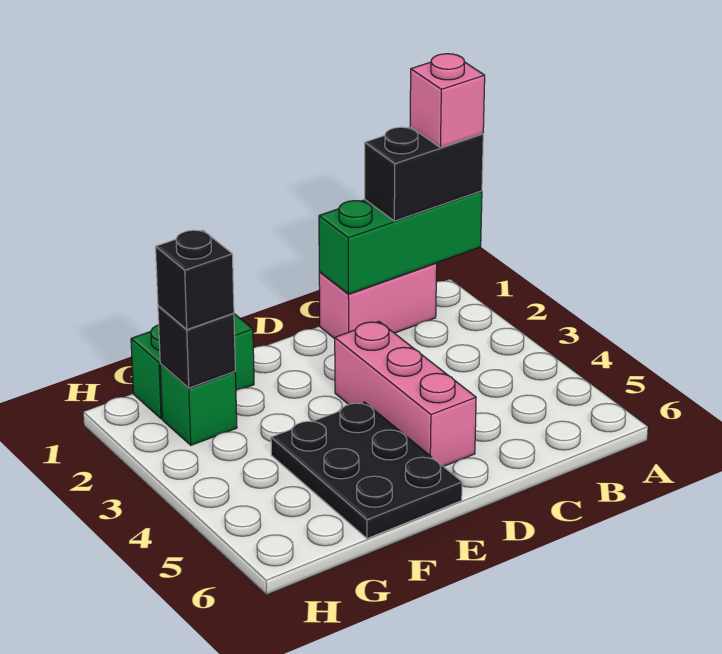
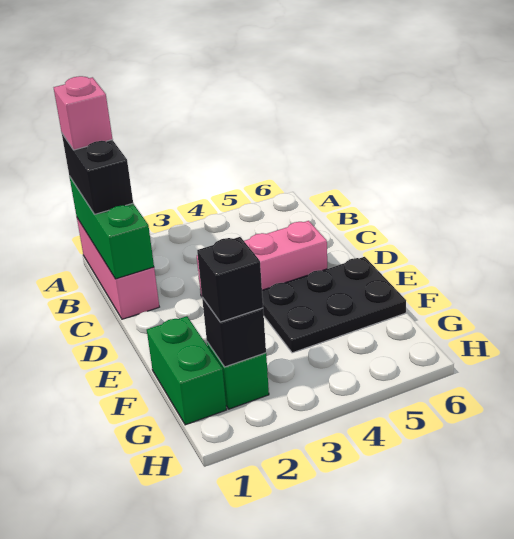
pink 1x2 brick [319,263,437,339] -> pink 1x3 brick [77,218,159,319]

